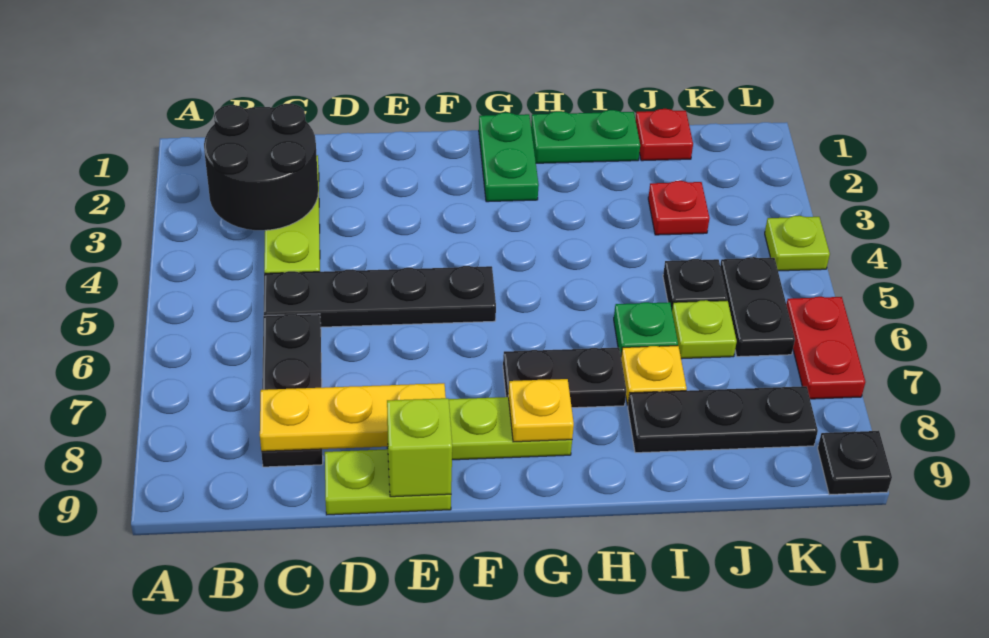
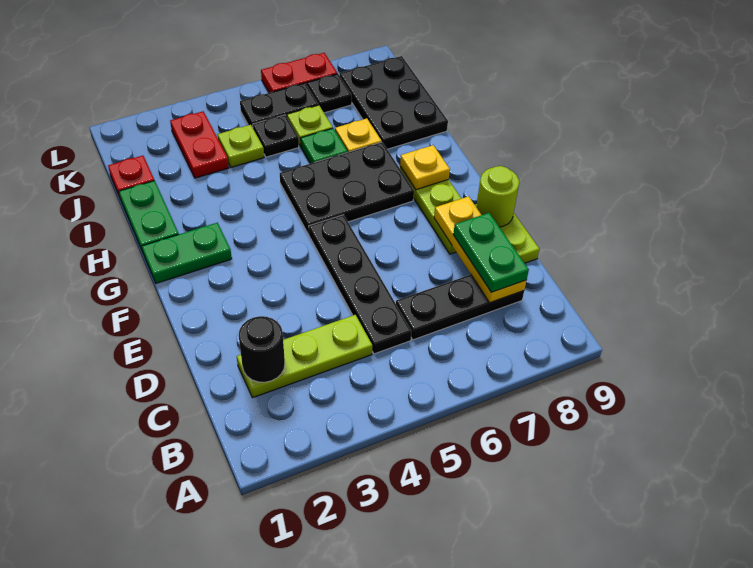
black 2x2 round brick [204,104,318,230] -> black 1x1 round brick [239,316,285,382]
none -> green 1x2 plate [453,213,529,292]
lime 1x1 brick [387,398,452,497] -> lime 1x1 round brick [476,166,519,227]
black 1x2 plate [503,348,626,408] -> black 2x3 plate [280,142,414,235]
black 1x3 plate [628,386,818,453] -> black 2x3 plate [340,56,448,149]
red 1x1 plate [648,181,710,235] -> red 1x2 plate [170,111,229,178]
lime 1x1 plate [765,216,830,271] -> lime 1x1 plate moved to [217,125,264,167]
black 1x1 plate [818,431,892,495] -> black 1x1 plate moved to [307,74,352,113]

